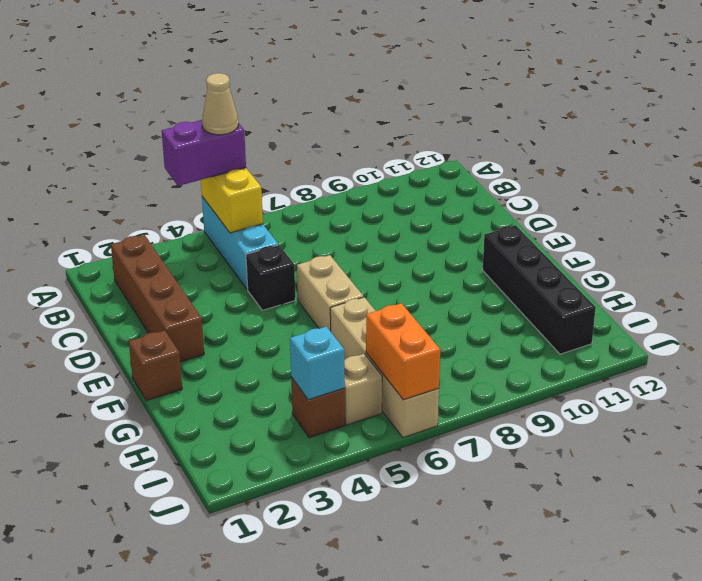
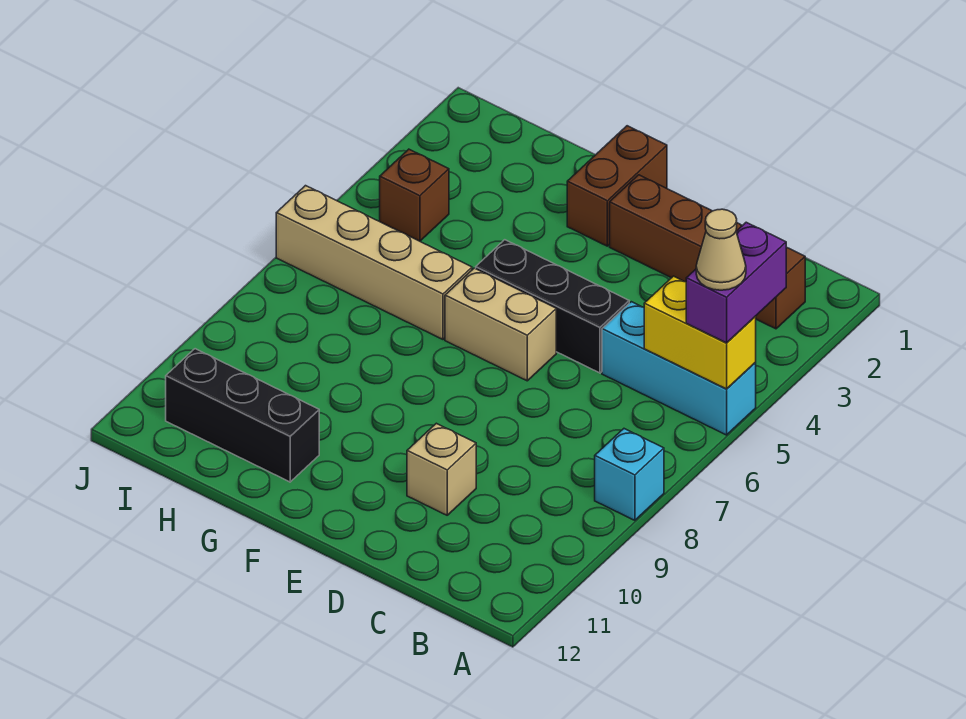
black 1x1 brick [246,245,295,310] -> black 1x3 brick [476,240,629,373]
brown 1x1 brick [129,330,182,401] -> brown 1x2 brick [567,126,667,246]
black 1x4 brick [483,225,596,354] -> black 1x3 brick [166,349,319,482]
cyan 1x1 brick [290,327,345,400] -> cyan 1x1 brick moved to [595,429,664,520]
tan 1x1 brick [344,354,382,425] -> tan 1x1 brick moved to [407,423,476,515]
orange 1x2 brick [366,303,440,400] -> none

